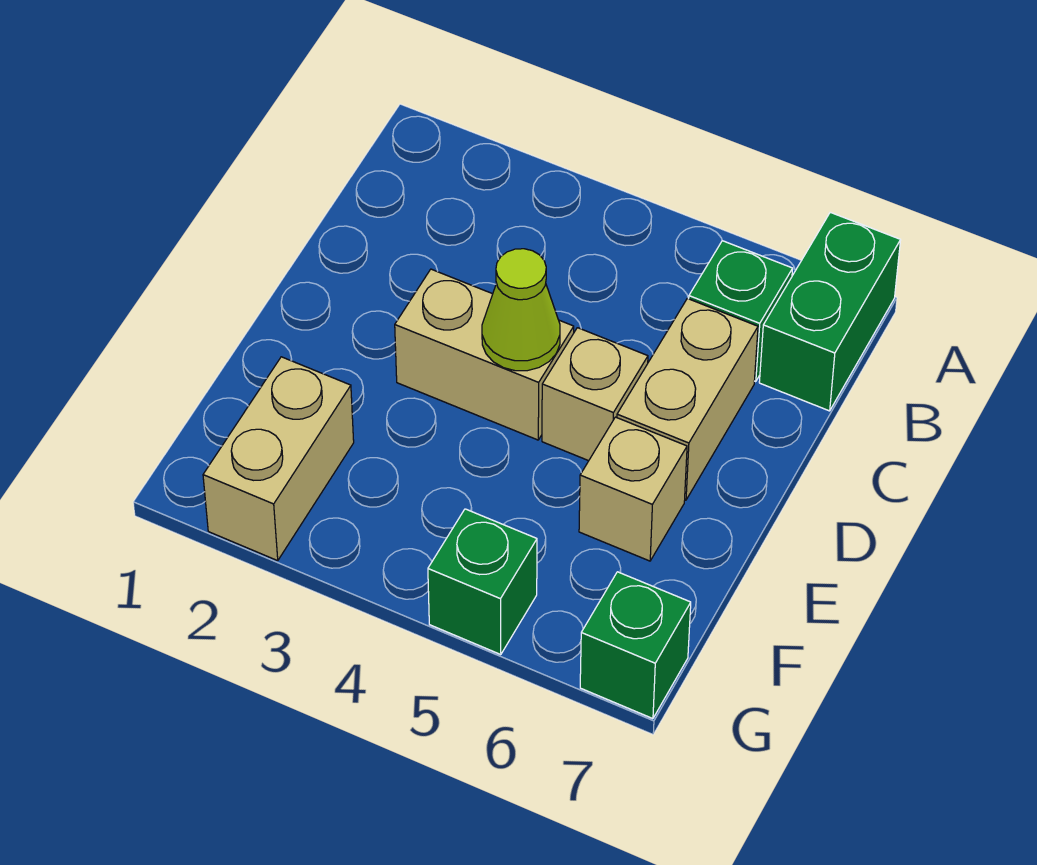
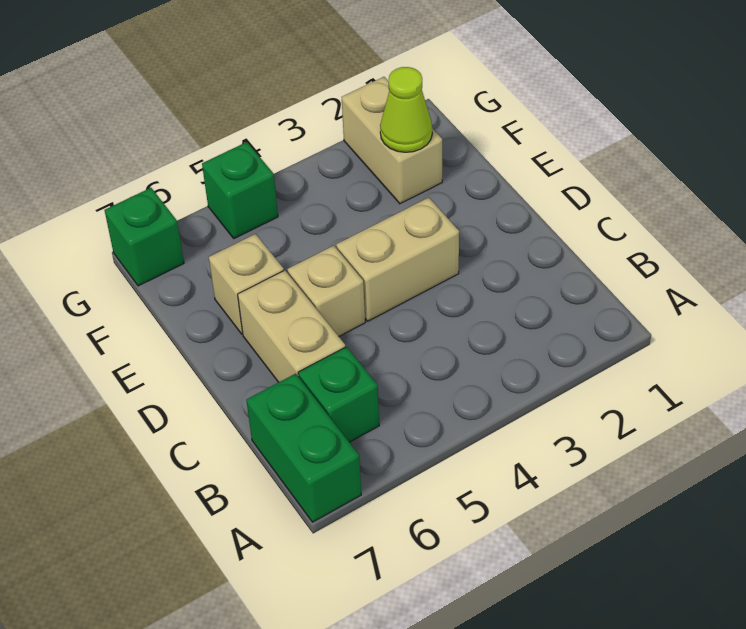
lime 1x1 cone [482,249,560,371] -> lime 1x1 cone moved to [380,67,432,152]

